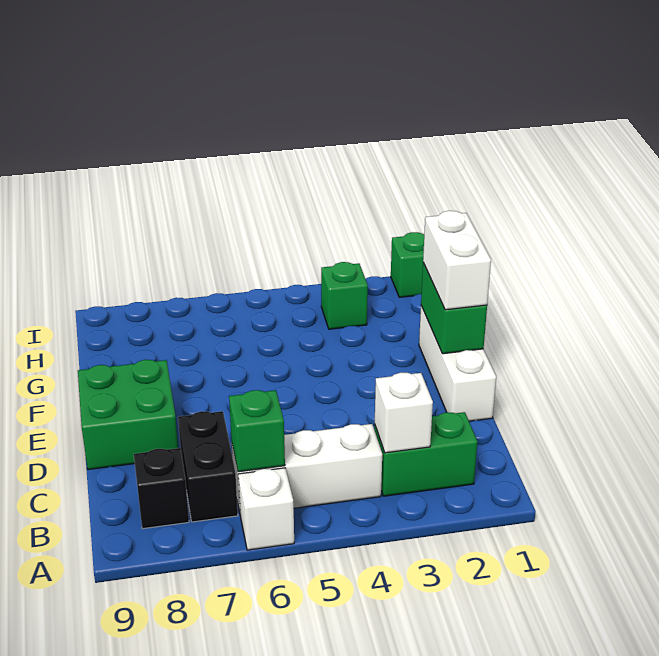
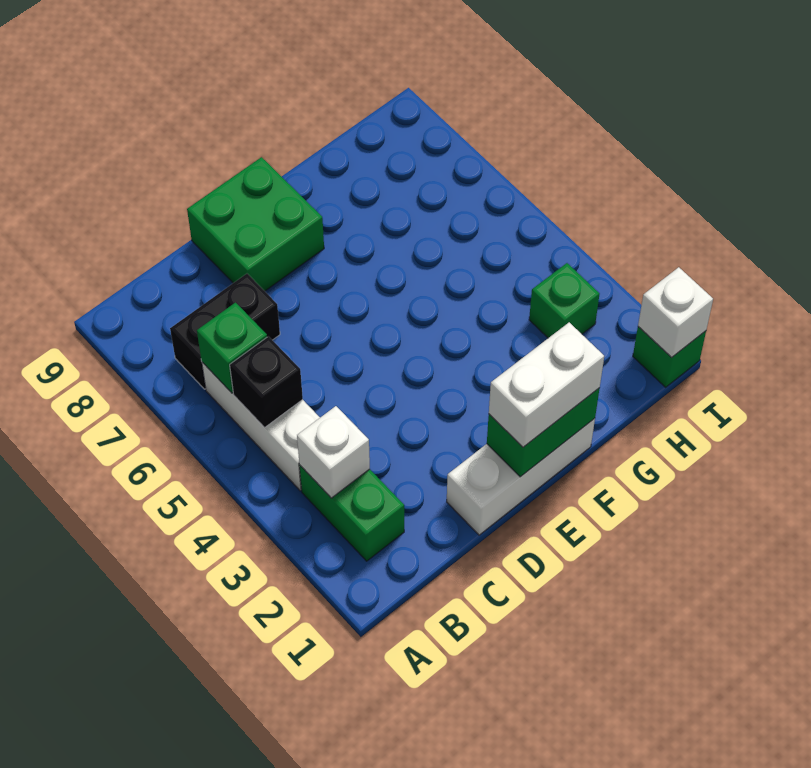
white 1x1 brick [238,468,294,550] -> white 1x1 brick moved to [638,267,713,358]
black 1x1 brick [134,448,189,529] -> black 1x1 brick moved to [230,336,303,428]

